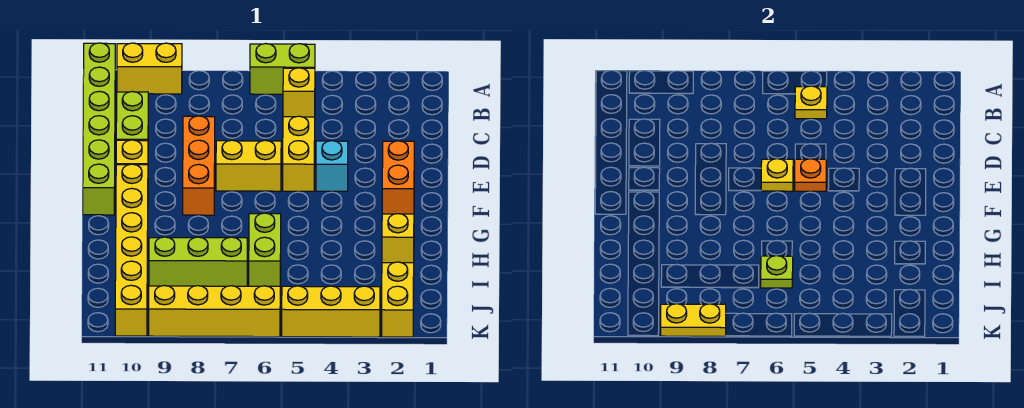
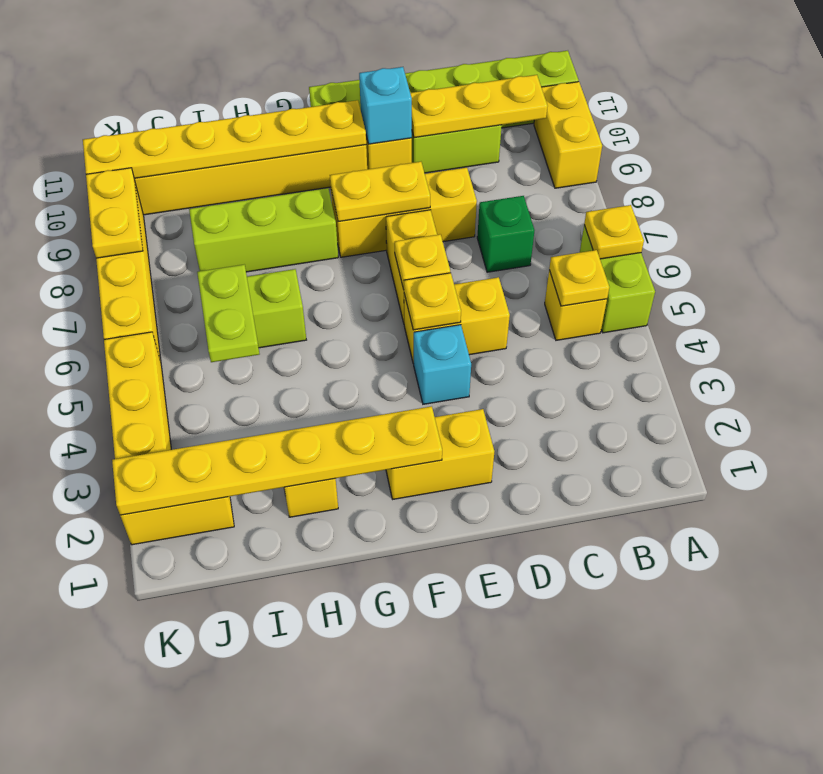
none -> yellow 1x1 plate [584,205,644,259]
none -> yellow 1x3 plate [410,75,548,138]
none -> green 1x1 brick [477,196,534,272]
orange 1x3 brick [183,116,215,215] -> yellow 1x3 brick [331,167,477,257]
orange 1x2 brick [382,141,414,214] -> yellow 1x2 brick [386,409,494,499]
orange 1x1 plate [795,159,826,191] -> yellow 1x1 plate [404,273,461,330]
none -> yellow 1x2 plate [330,162,430,222]
none -> cyan 1x1 brick [359,67,412,144]
none -> yellow 1x6 plate [112,406,442,515]
none -> yellow 1x6 plate [83,100,366,179]
lime 1x1 plate [761,256,793,288] -> lime 1x2 plate [197,265,259,362]
lime 1x3 brick [149,237,247,286] -> lime 1x3 brick turned to [189,188,338,272]

